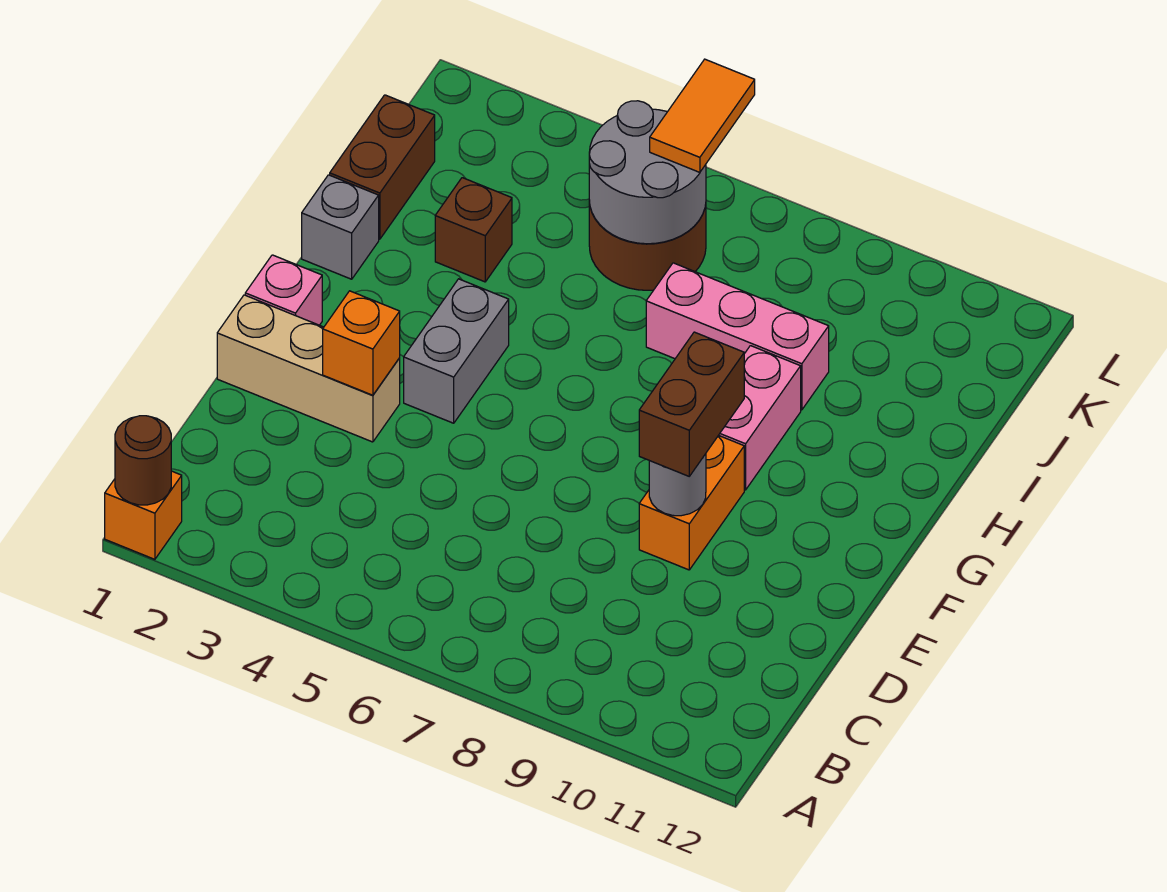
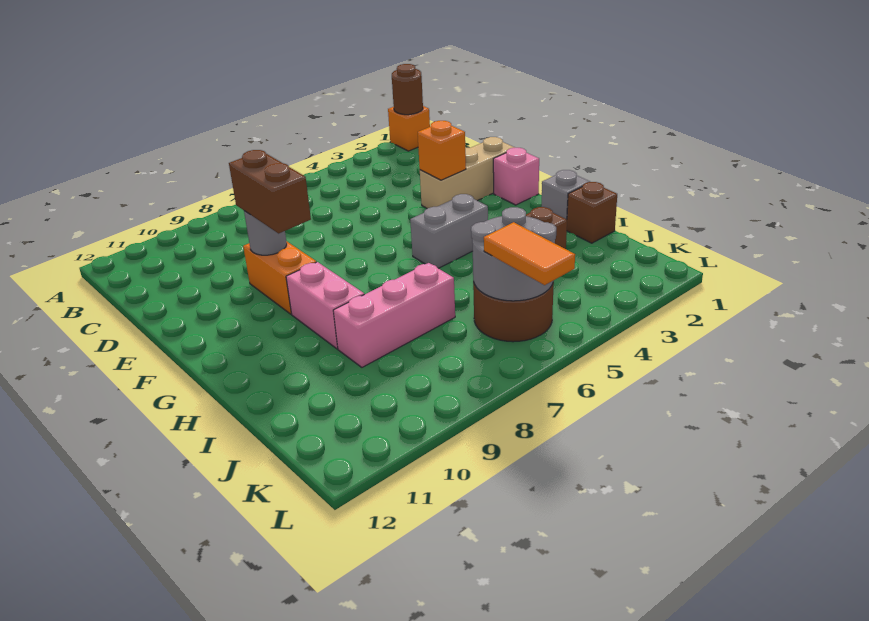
grey 1x2 brick [404,279,509,423] -> grey 1x2 brick turned to [410,194,488,268]
brown 1x2 brick [330,95,435,239] -> brown 1x1 brick [567,182,617,243]

